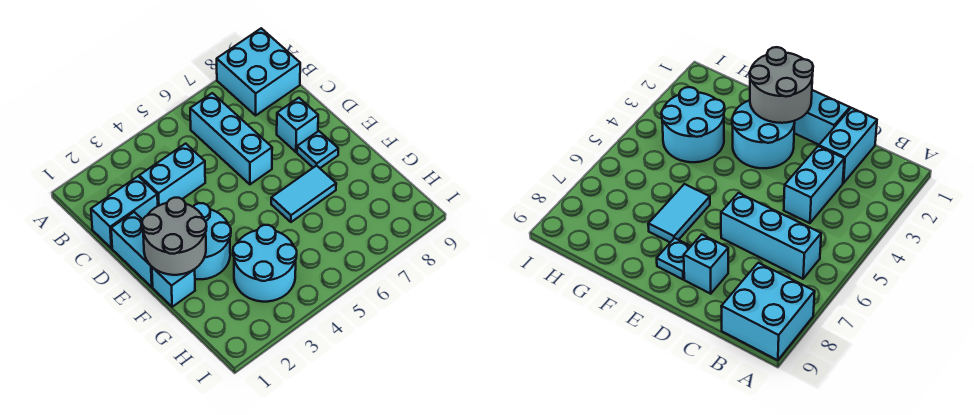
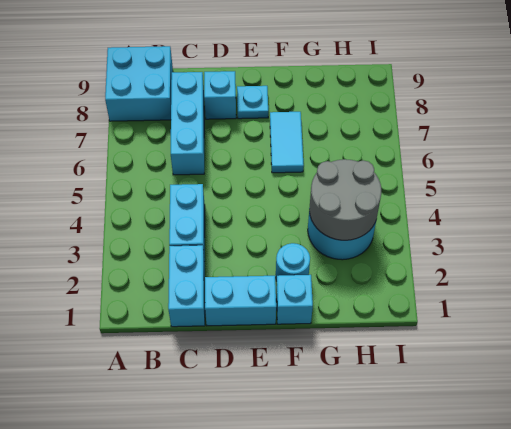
cyan 1x3 brick [190,93,272,184] -> cyan 1x3 brick turned to [171,72,204,175]
grey 2x2 round brick [142,198,207,275] -> grey 2x2 round brick moved to [309,159,381,240]
cyan 2x2 round brick [193,203,231,279] -> cyan 1x1 round brick [276,243,310,281]

